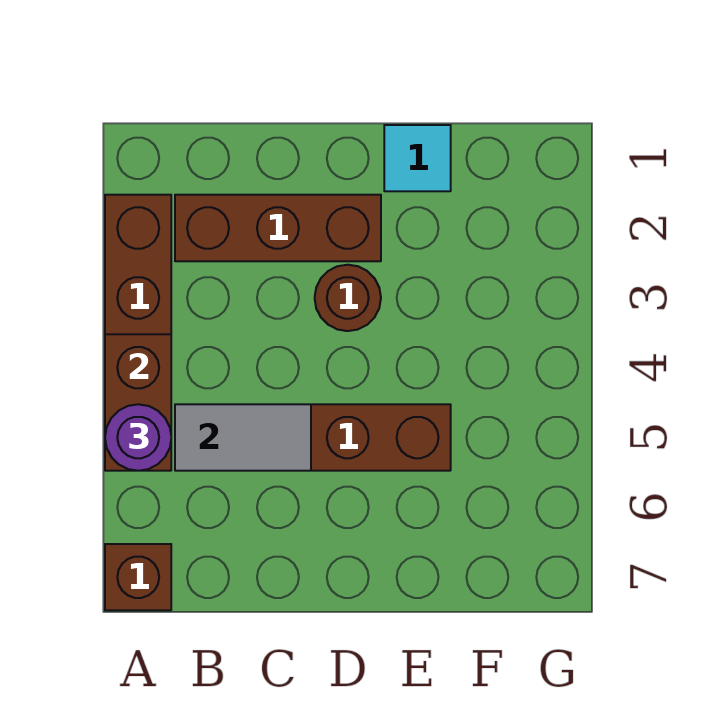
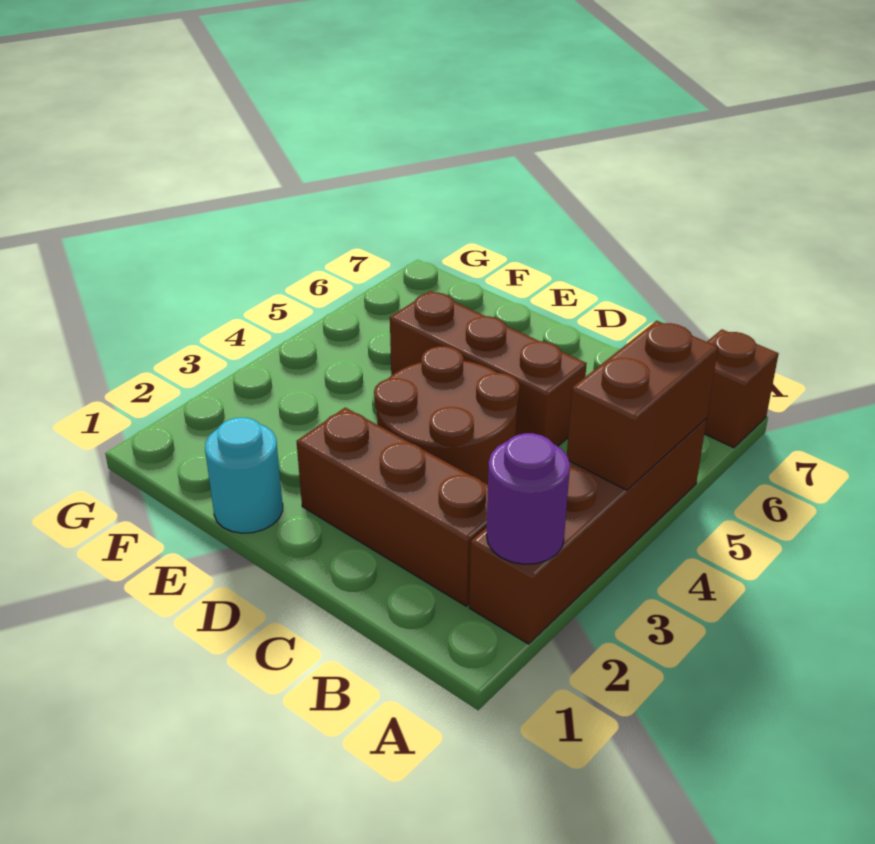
purple 1x1 round brick [105,404,171,471] -> purple 1x1 round brick moved to [486,433,570,564]
grey 1x2 tile [175,404,311,471] -> none
brown 1x1 round brick [315,265,381,331] -> brown 2x2 round brick [374,346,519,485]
cyan 1x1 tile [384,125,451,191] -> cyan 1x1 round brick [205,418,283,533]

